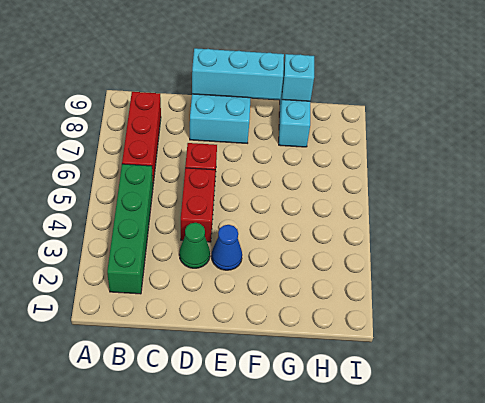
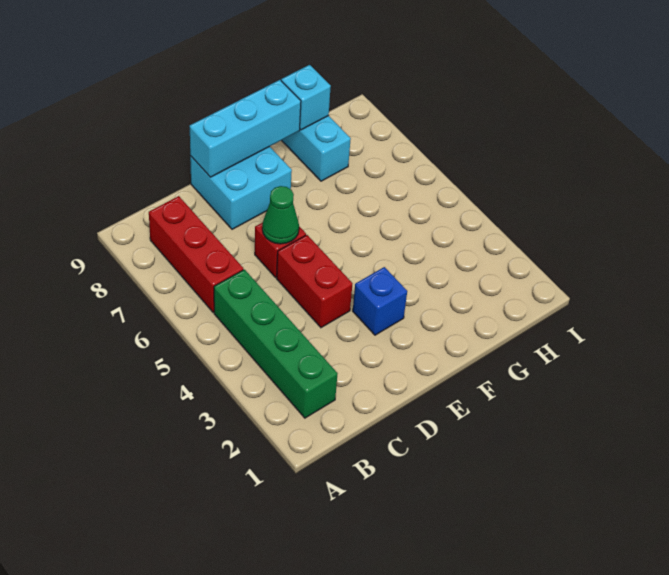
green 1x1 cone [179,223,210,268] -> green 1x1 cone moved to [262,186,299,244]
blue 1x1 cone [212,225,242,270] -> blue 1x1 brick [353,267,407,335]

